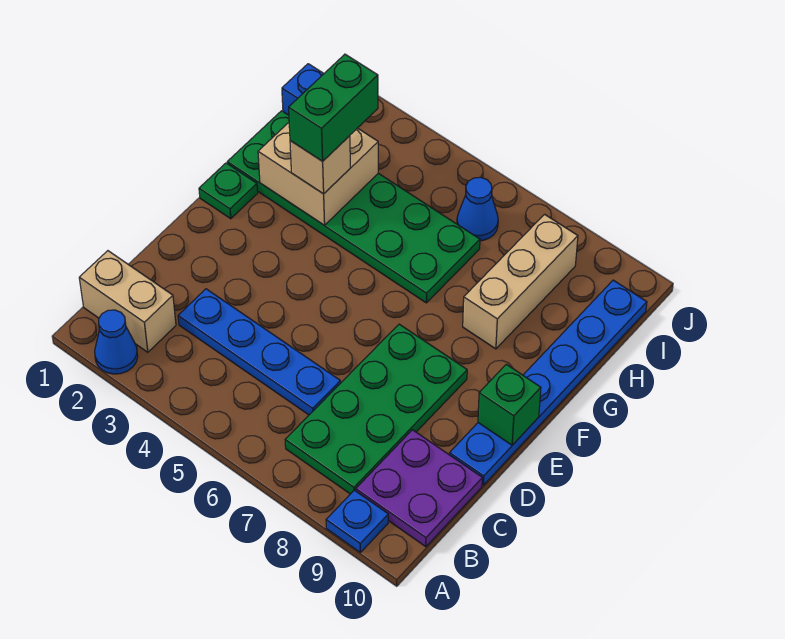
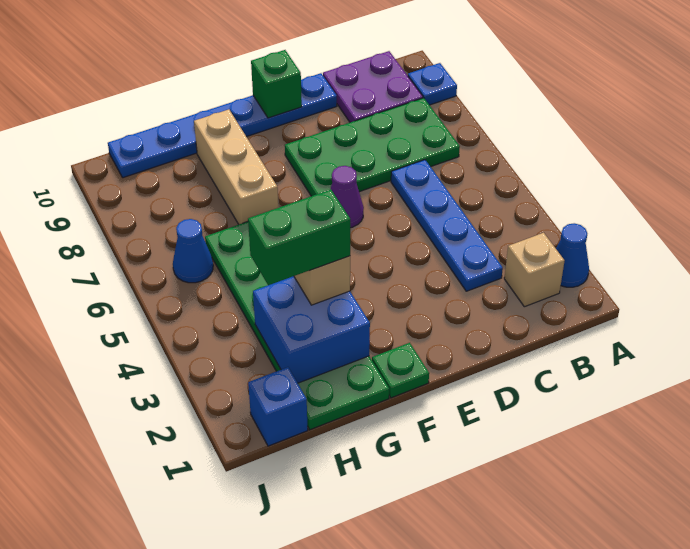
tan 1x2 brick [79,251,176,352] -> tan 1x1 brick [504,233,564,307]
none -> purple 1x1 cone [330,166,364,228]
tan 2x2 brick [258,123,378,225] -> blue 2x2 brick [253,276,370,383]
tan 1x3 brick [463,214,578,349] -> tan 1x3 brick turned to [194,109,278,224]

